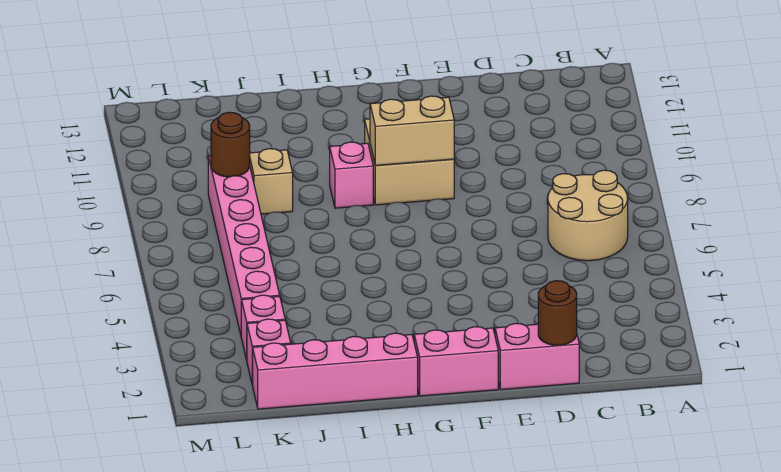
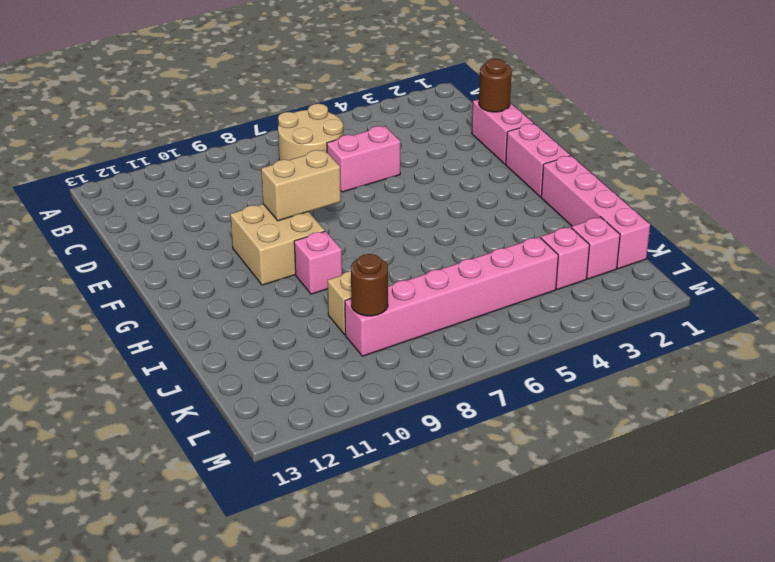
none -> pink 1x2 brick [327,126,400,192]
tan 1x2 brick [370,96,454,165] -> tan 1x2 brick turned to [261,150,341,221]

